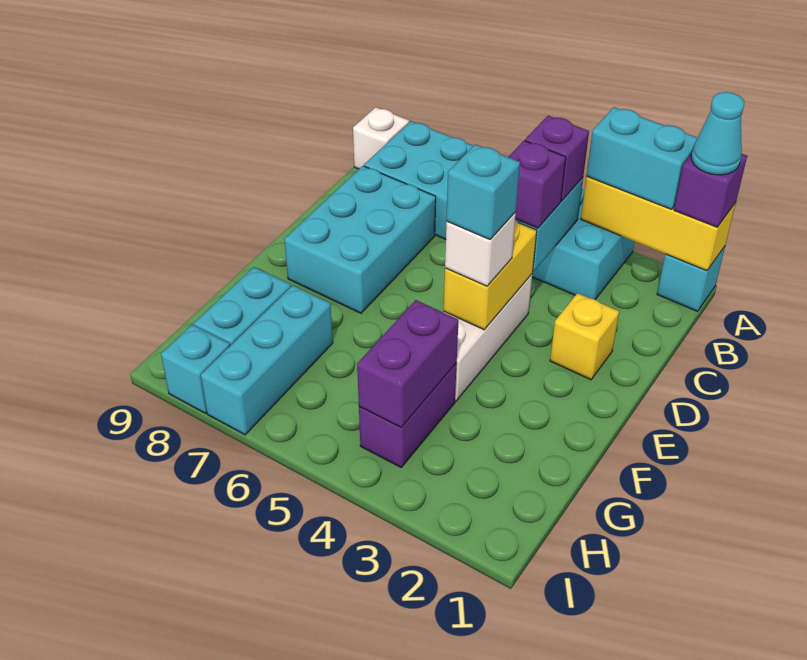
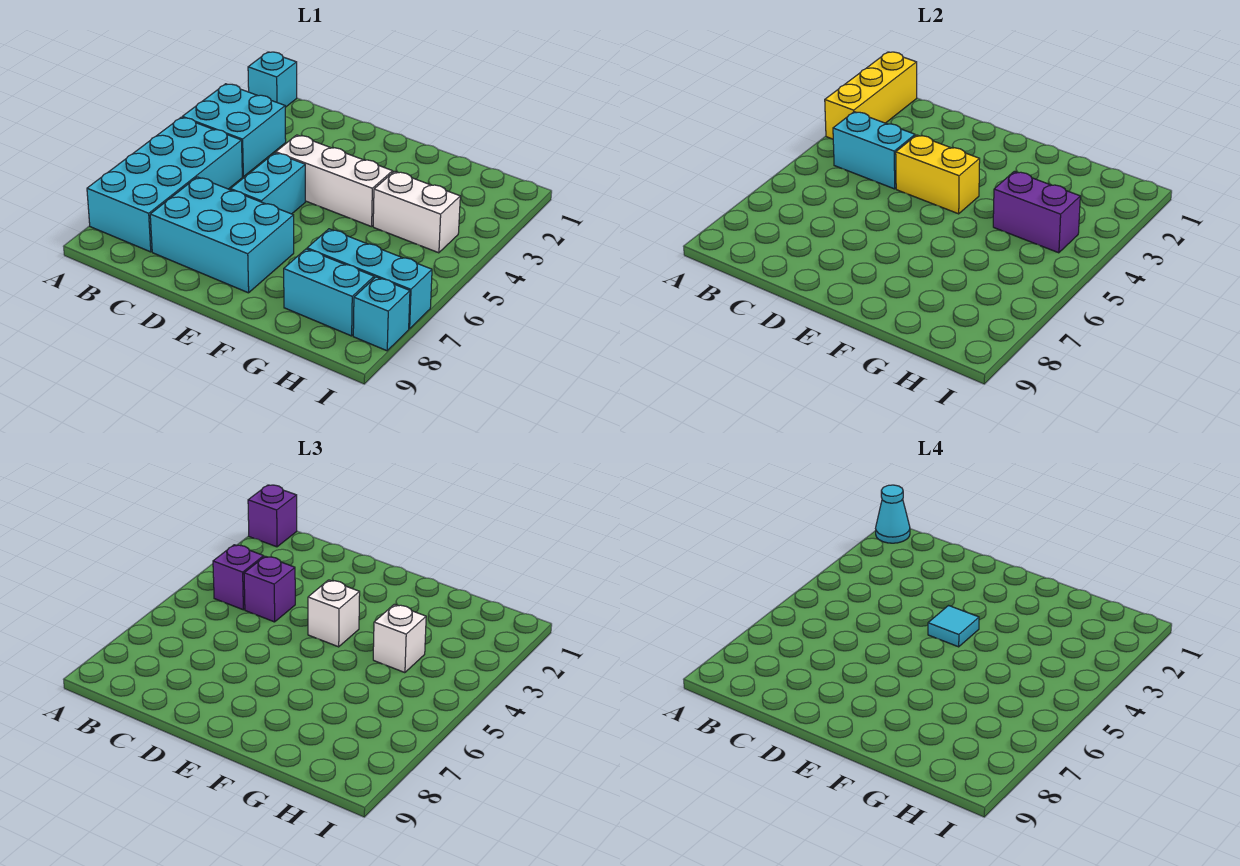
cyan 1x2 brick [586,107,697,209] -> cyan 1x2 brick moved to [230,153,305,214]
white 1x1 brick [353,107,409,169] -> white 1x1 brick moved to [373,604,426,673]
yellow 1x1 brick [550,293,619,380] -> none
cyan 1x1 brick [446,144,520,239] -> cyan 1x1 tile [928,606,979,647]
purple 1x2 brick [359,363,457,467] -> white 1x2 brick [373,171,460,253]

